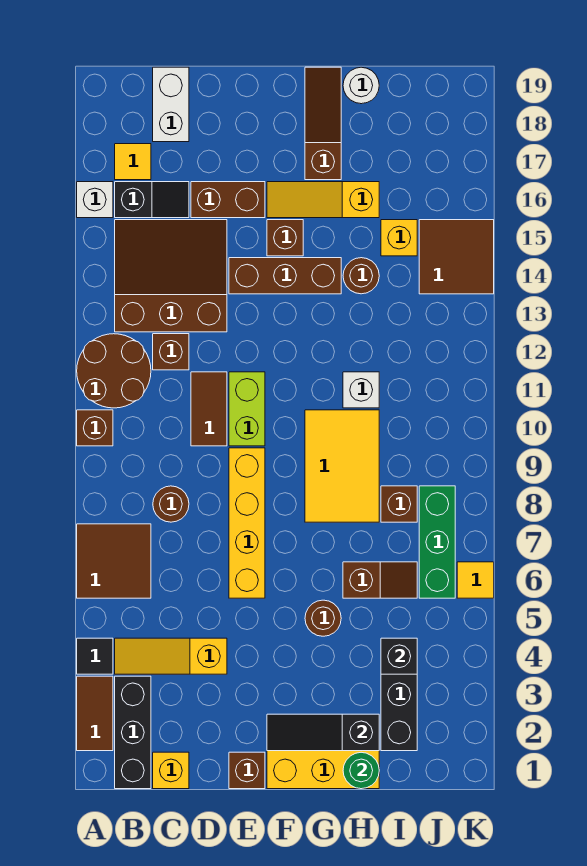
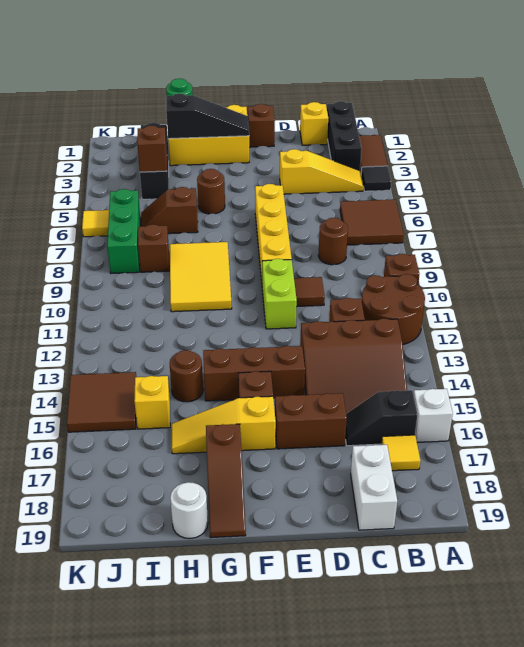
brown 1x2 tile [191,372,227,446] -> brown 1x1 tile [294,277,325,306]
yellow 1x3 slope [267,182,379,218] -> yellow 1x3 slope turned to [171,396,276,454]
white 1x1 brick [343,372,379,408] -> none
black 1x1 brick [381,638,417,674] -> brown 1x1 brick [137,126,167,172]

